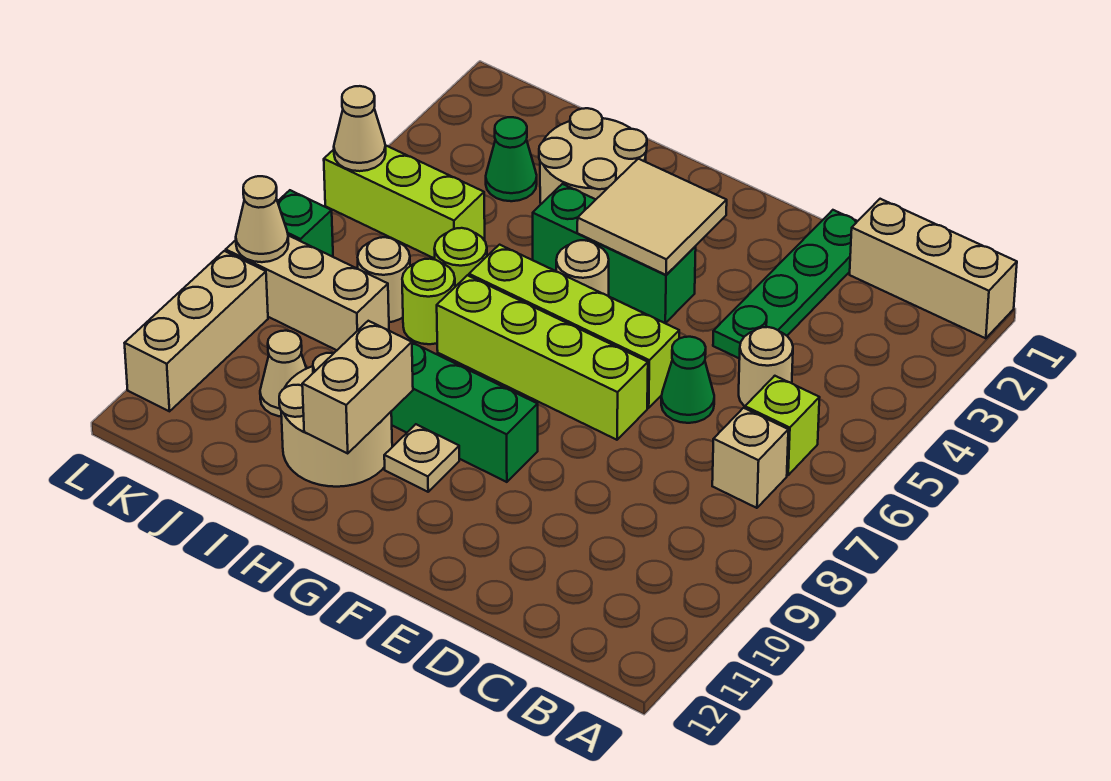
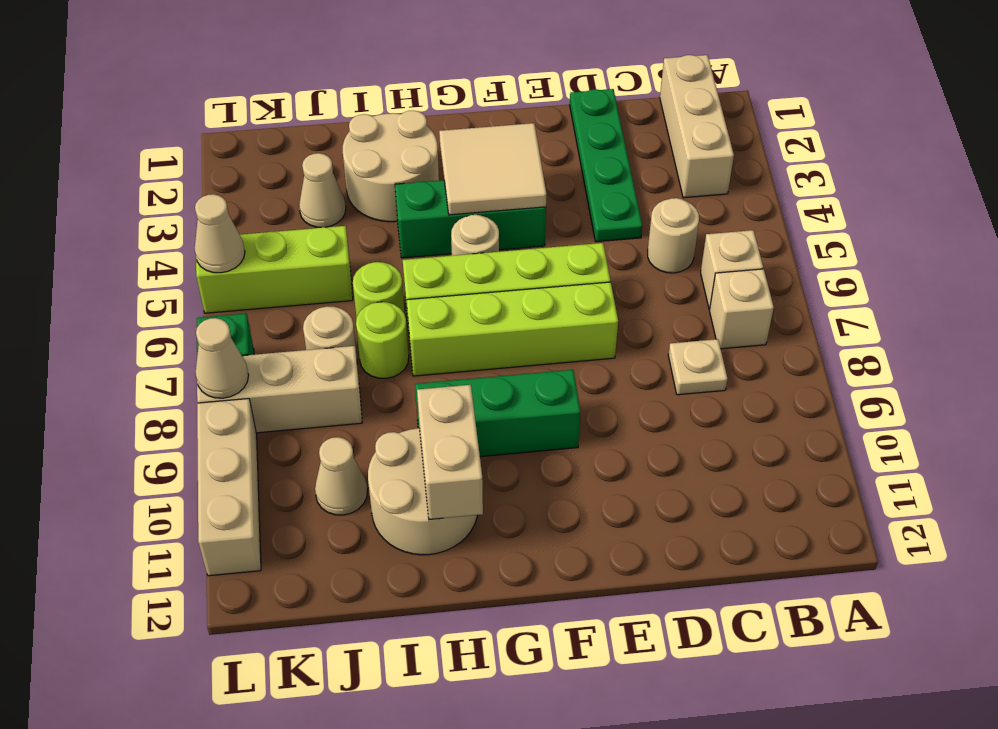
tan 1x3 brick [850,199,1017,338] -> tan 1x3 brick turned to [660,55,734,198]
lime 1x1 brick [745,376,820,475] -> tan 1x1 brick [701,230,763,309]
green 1x1 cone [661,337,714,423] -> none
tan 1x1 plate [384,424,459,492] -> tan 1x1 plate moved to [668,339,727,395]
green 1x1 cone [486,117,537,201] -> tan 1x1 cone [299,153,346,227]

